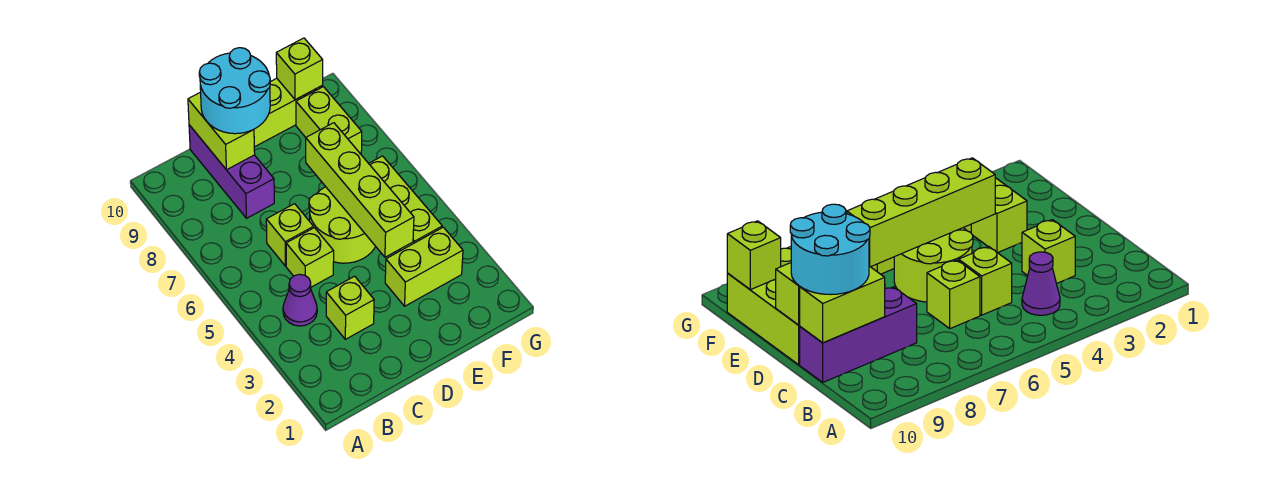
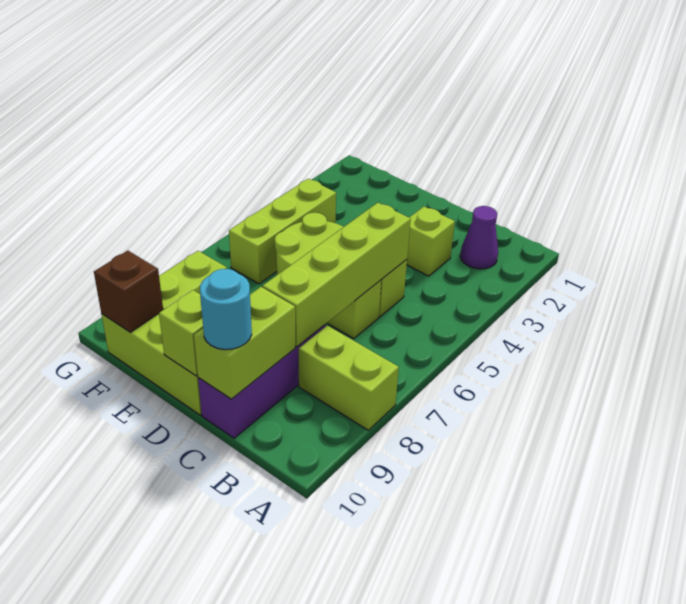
purple 1x1 cone [283,274,317,326] -> purple 1x1 cone moved to [460,206,498,269]
cyan 2x2 round brick [199,48,270,134] -> cyan 1x1 round brick [200,269,252,350]
lime 1x2 brick [385,227,463,306] -> lime 1x2 brick moved to [299,326,399,430]
lime 1x4 brick [306,123,414,257] -> lime 1x4 brick moved to [263,203,411,347]
lime 1x1 brick [276,38,323,100] -> brown 1x1 brick [94,251,163,332]

